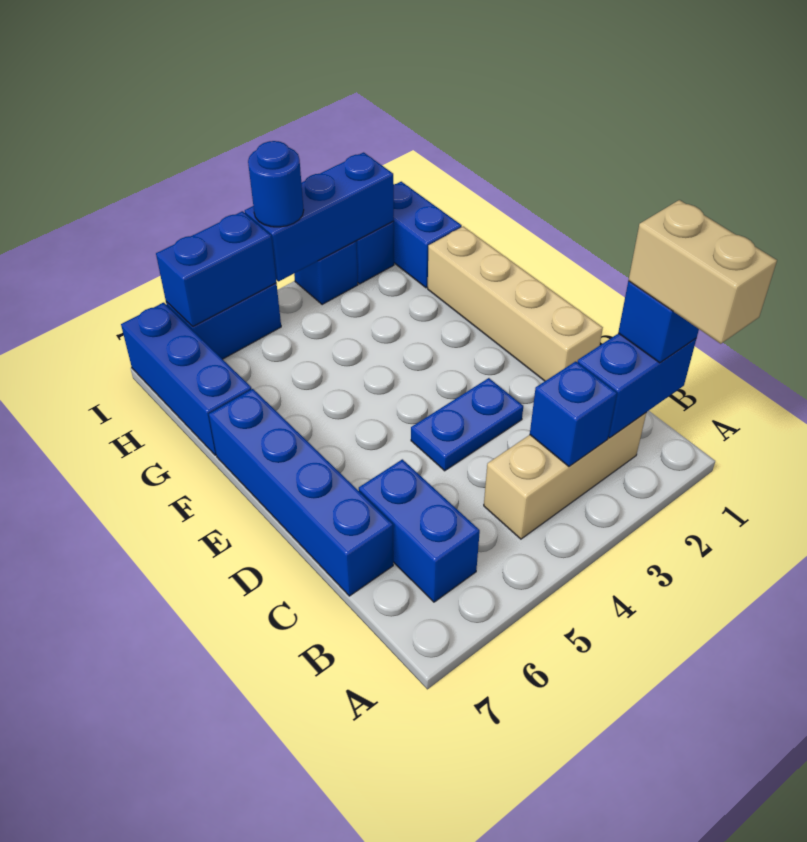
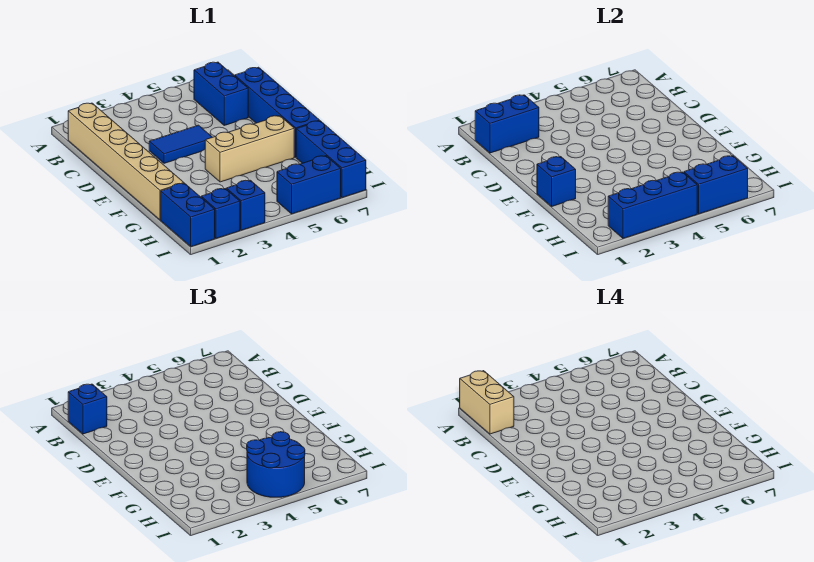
tan 1x3 brick [484,413,646,539] -> tan 1x3 brick moved to [205,116,294,182]
blue 1x1 brick [530,361,617,467] -> blue 1x1 brick moved to [537,157,576,206]
tan 1x4 brick [428,226,603,381] -> tan 1x6 brick [68,103,184,220]
blue 1x2 plate [411,378,523,471] -> blue 1x2 tile [149,125,212,163]
blue 1x1 round brick [248,141,304,227] -> blue 2x2 round brick [247,432,305,497]

